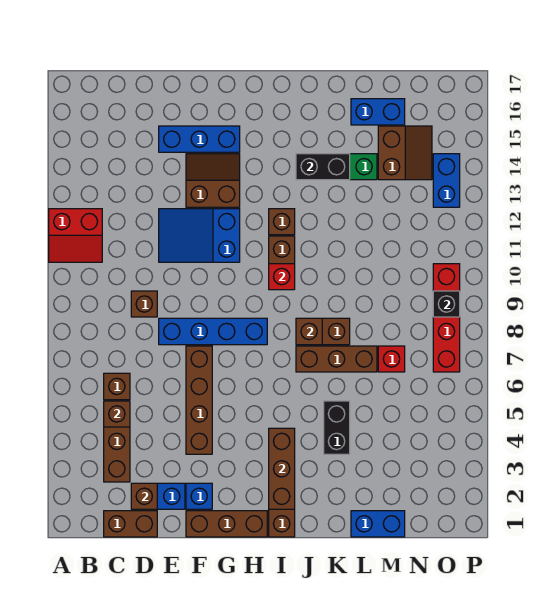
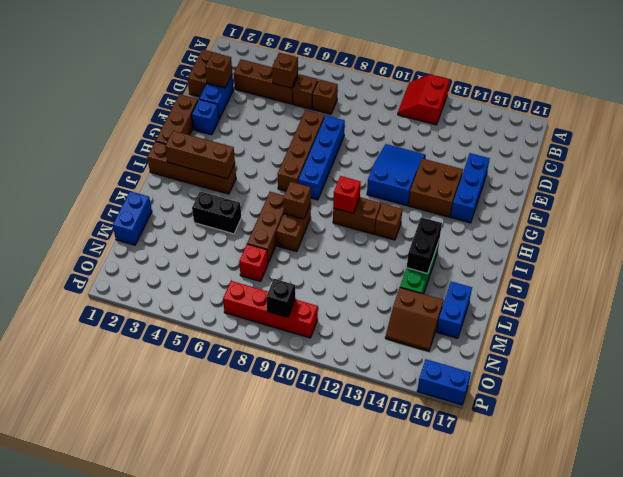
brown 1x1 brick [131,291,157,317] -> brown 1x1 brick moved to [312,79,338,114]
brown 1x4 brick [186,346,212,454] -> brown 1x4 brick turned to [278,110,325,191]
brown 2x2 slope [186,154,240,207] -> brown 2x2 brick [409,158,463,217]
blue 1x2 brick [433,154,460,207] -> blue 1x2 brick moved to [417,359,471,405]

